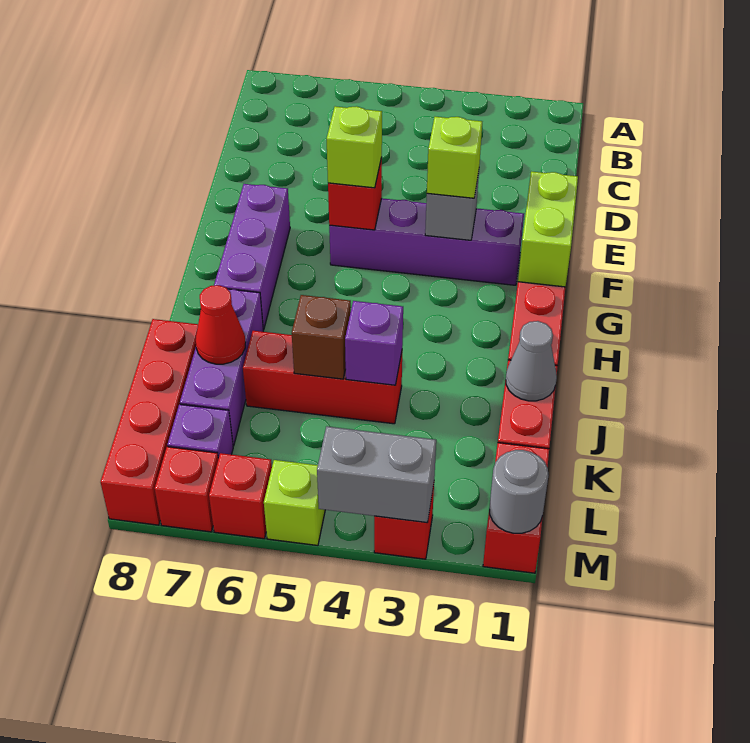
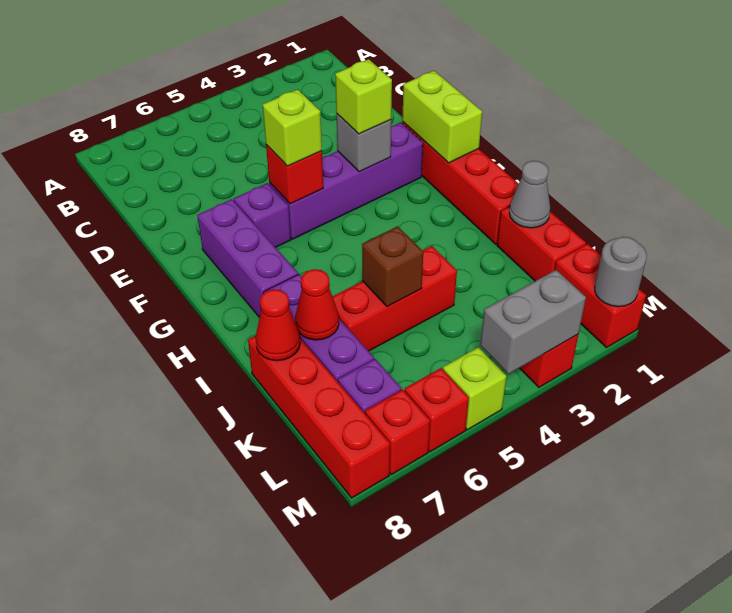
purple 1x1 brick [345,301,403,385] -> purple 1x1 brick moved to [234,183,291,247]
none -> red 1x1 cone [255,289,300,361]

